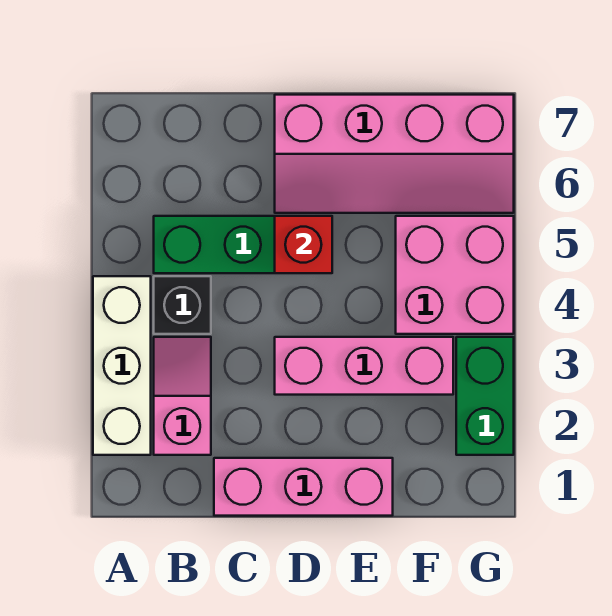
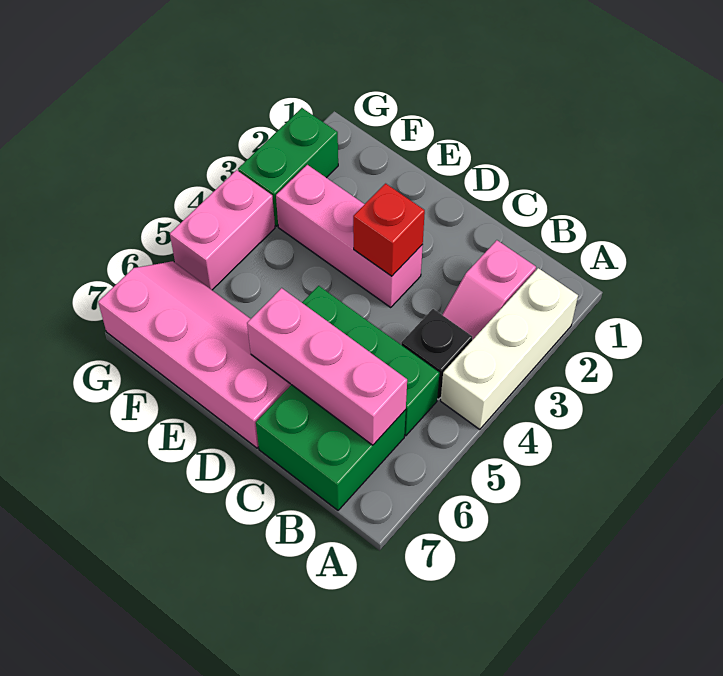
none -> green 2x2 brick [256,385,406,510]
pink 1x3 brick [214,458,393,516] -> pink 1x3 brick moved to [247,288,407,445]
red 1x1 brick [275,216,332,273] -> red 1x1 brick moved to [353,184,425,276]
pink 2x2 brick [396,216,514,334] -> pink 1x2 brick [170,170,275,290]

